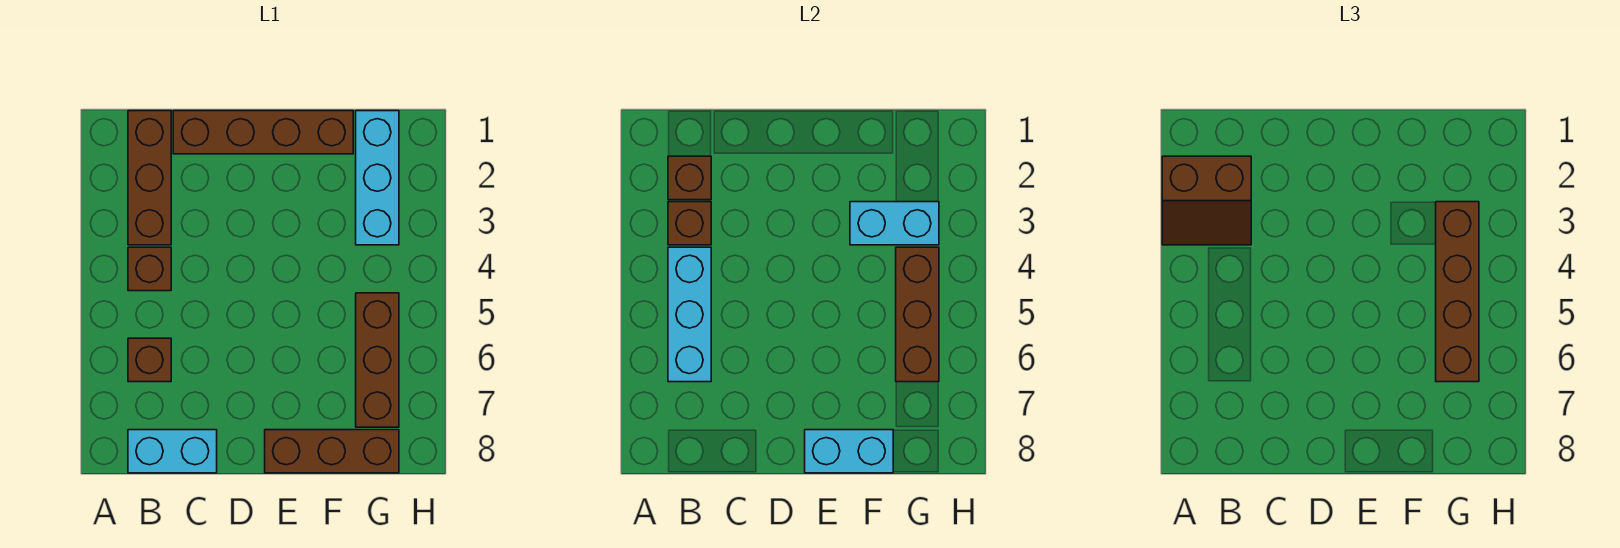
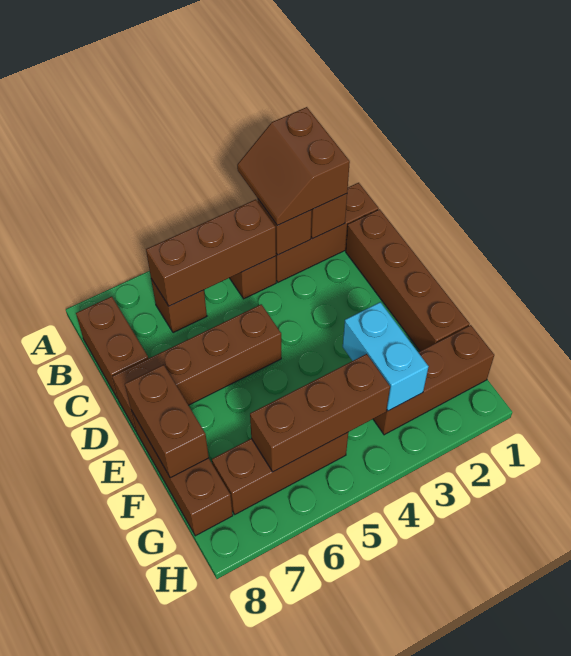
cyan 1x3 brick [668,247,711,382] -> brown 1x3 brick [146,200,276,306]
cyan 1x2 brick [128,430,217,473] -> brown 1x2 brick [76,297,148,399]
cyan 1x2 brick [805,430,893,473] -> brown 1x2 brick [125,365,209,478]
cyan 1x3 brick [356,111,399,245] -> brown 1x3 brick [373,325,494,435]
brown 1x4 brick [1436,202,1479,382] -> brown 1x4 brick moved to [112,304,281,431]

